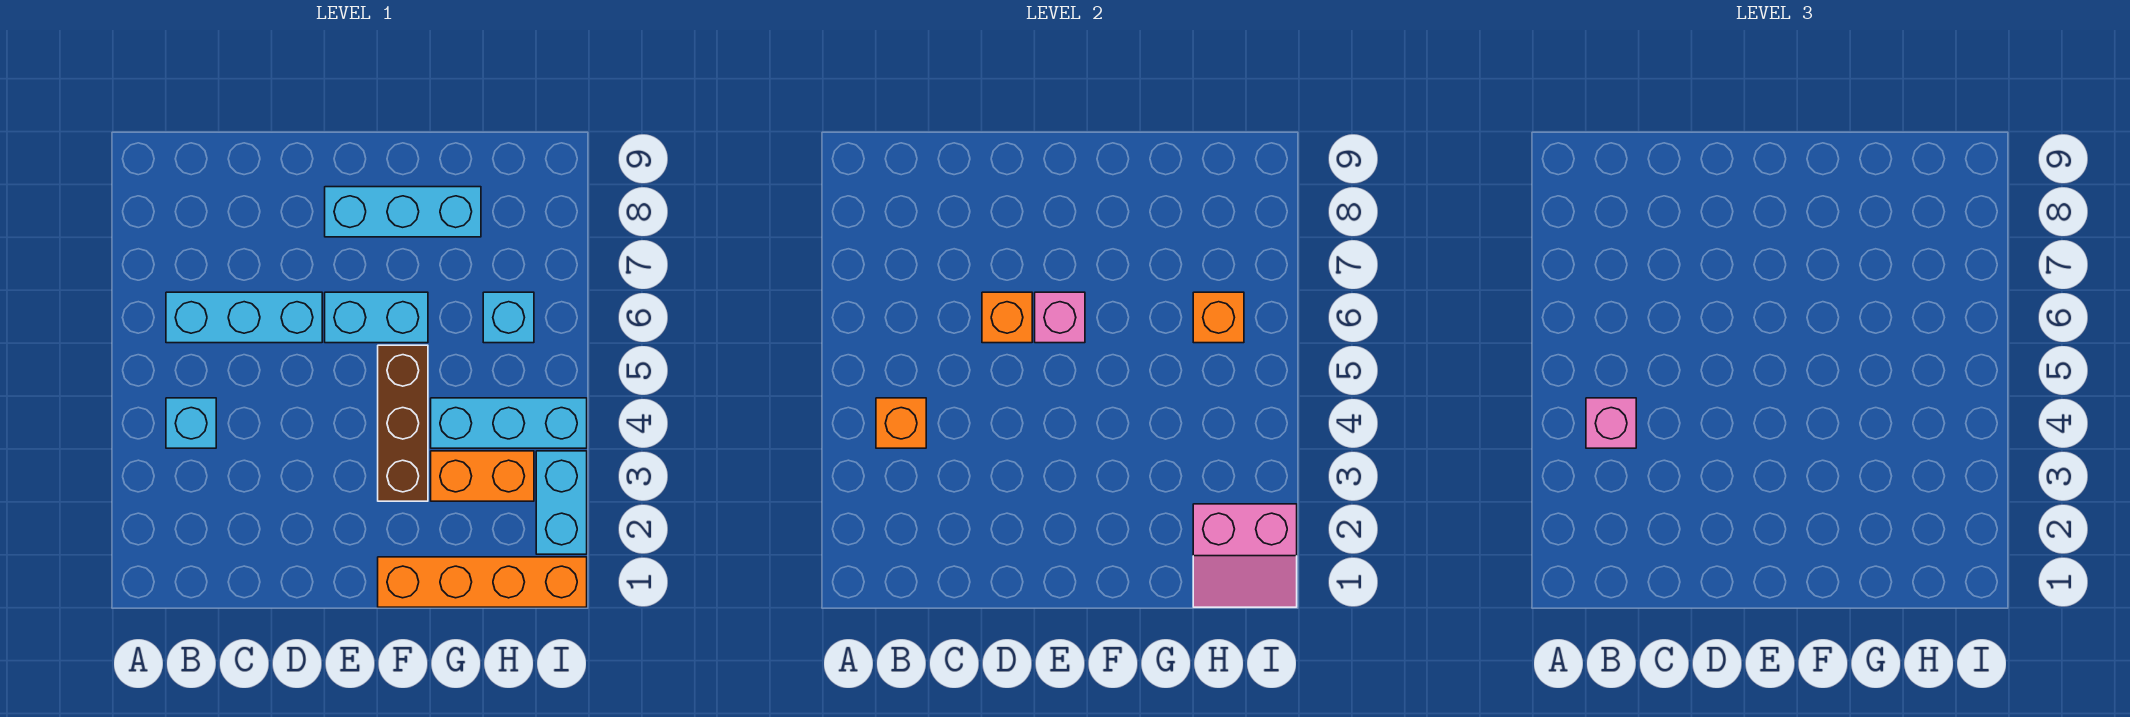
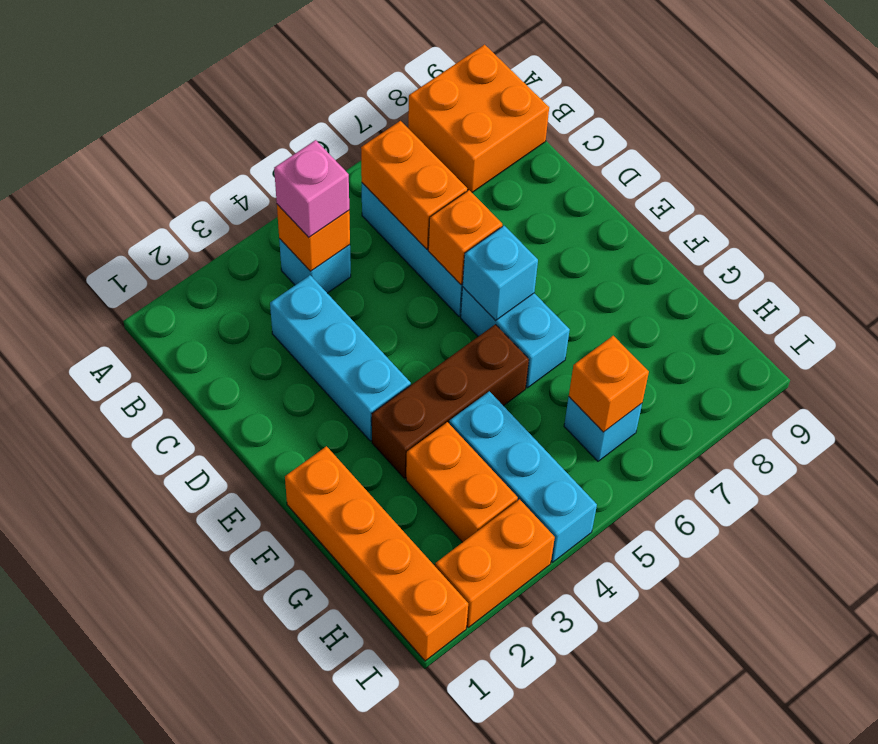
none -> orange 2x2 brick [408,45,549,192]
none -> orange 1x2 brick [361,121,467,249]
pink 1x1 brick [1035,292,1085,343] -> cyan 1x1 brick [463,226,538,321]
cyan 1x3 brick [325,187,481,237] -> cyan 1x3 brick moved to [270,275,411,441]
pink 2x2 slope [1193,504,1297,607] -> none
cyan 1x2 brick [536,451,587,554] -> orange 1x2 brick [435,499,555,627]

